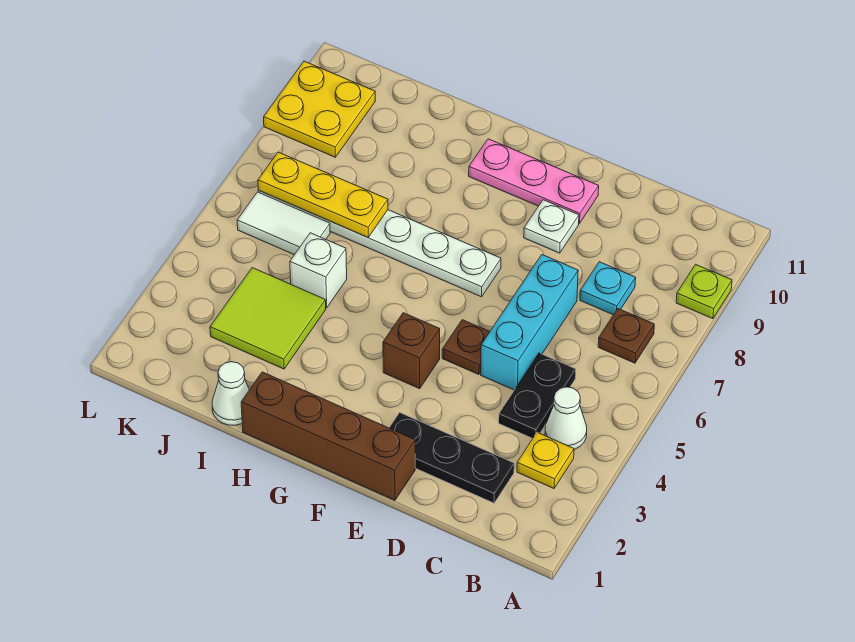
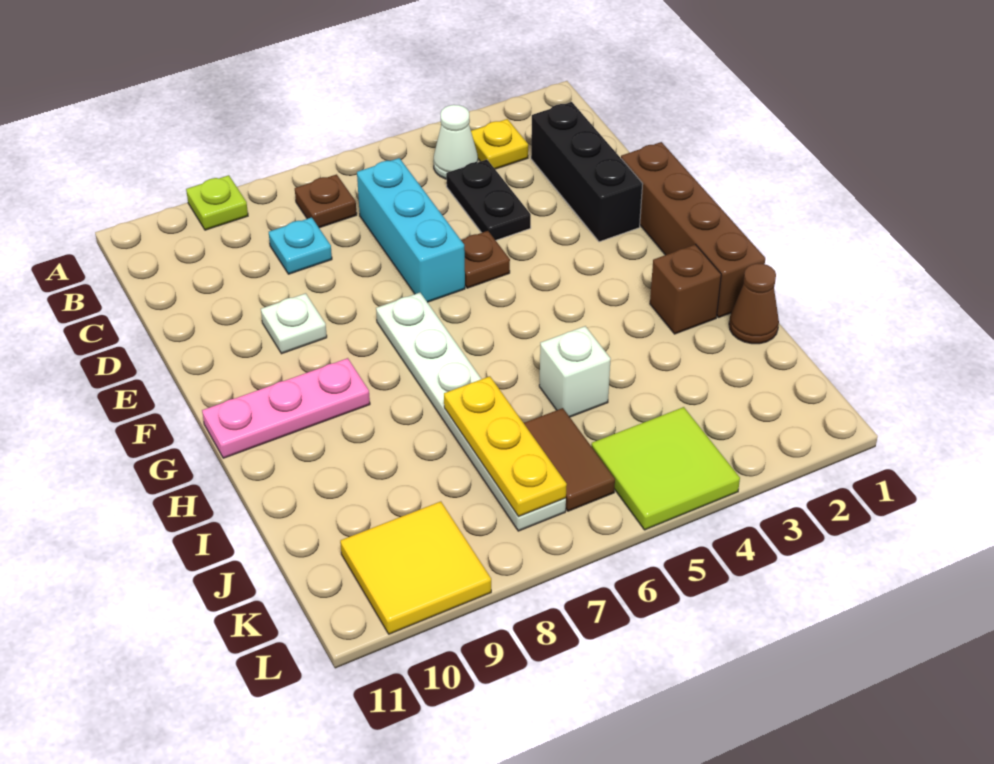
black 1x3 plate [389,413,514,503] -> black 1x3 brick [531,102,643,242]
black 1x2 plate [499,353,576,438] -> black 1x2 plate turned to [446,160,531,240]
cyan 1x3 brick [481,255,578,390] -> cyan 1x3 brick turned to [357,158,465,302]
pink 1x3 plate [469,139,599,224] -> pink 1x3 plate turned to [202,358,370,458]
brown 1x1 brick [383,313,440,389] -> brown 1x1 brick moved to [650,245,721,334]
white 1x1 cone [212,362,249,425] -> brown 1x1 cone [729,263,779,344]
lime 2x2 tile [210,268,326,369] -> lime 2x2 tile moved to [591,407,740,530]
white 1x2 tile [237,192,330,255] -> brown 1x2 tile [524,408,615,511]
yellow 2x2 plate [264,61,375,157] -> yellow 2x2 tile [340,501,491,634]

